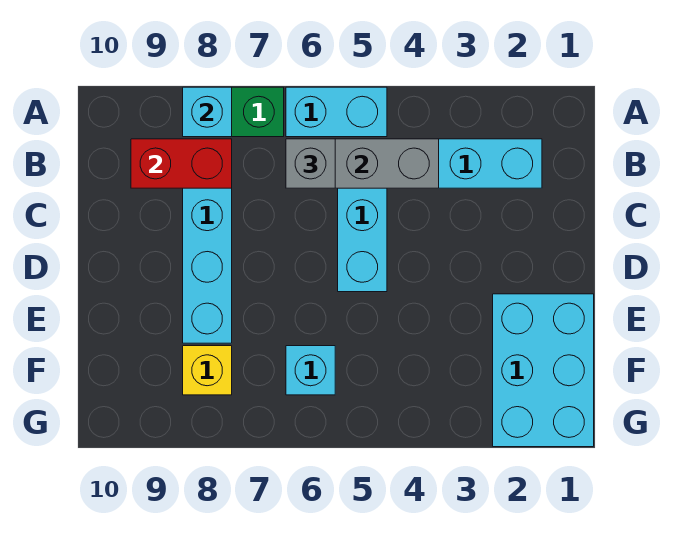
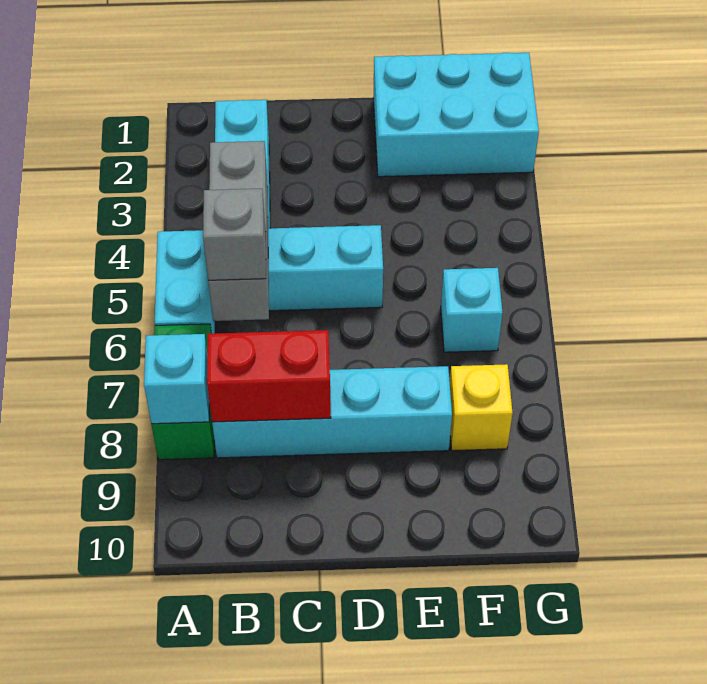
red 1x2 brick [131,139,232,188] -> red 1x2 brick turned to [207,330,331,422]

